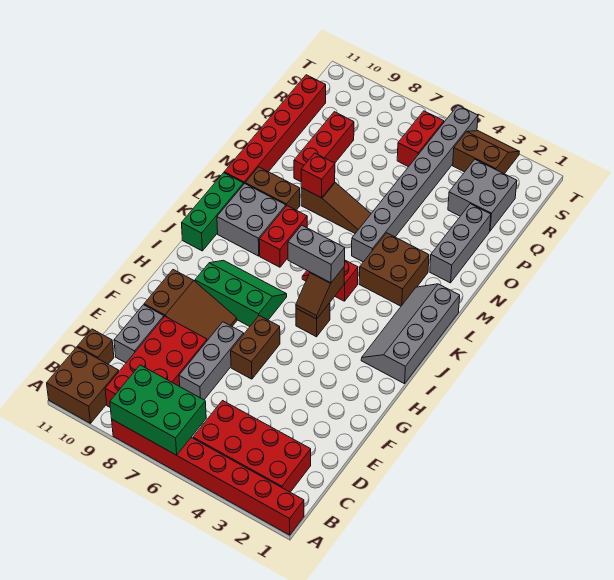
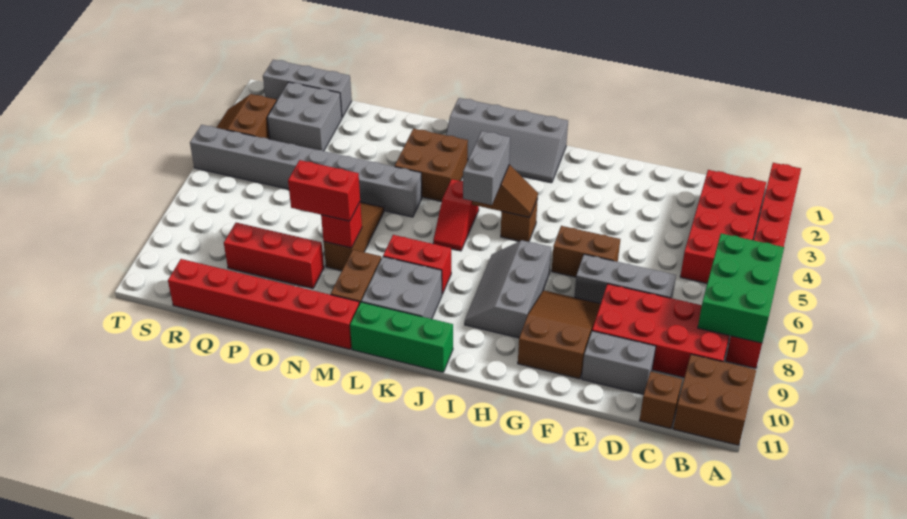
green 2x3 slope [195,260,287,326] -> grey 2x3 slope [465,240,551,338]
grey 1x3 brick [430,204,491,283] -> grey 1x3 brick moved to [263,60,352,117]
red 1x2 brick [397,111,444,167] -> red 1x2 brick moved to [288,160,360,221]

